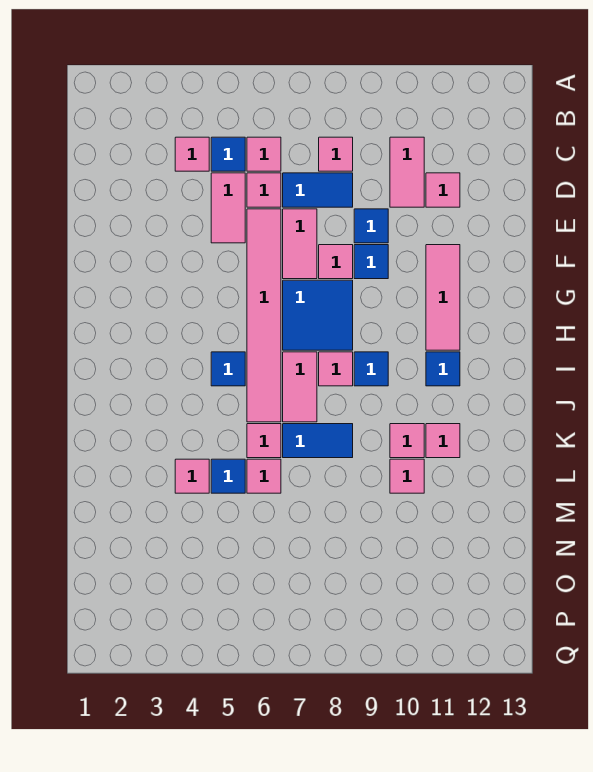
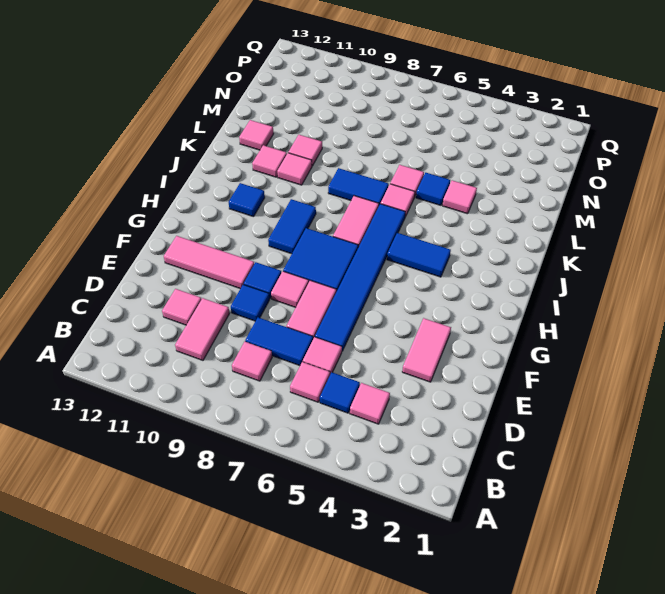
pink 1x2 tile [211,173,245,243] -> pink 1x2 tile moved to [402,318,451,382]
pink 1x6 tile [247,209,281,422] -> blue 1x6 tile [315,204,405,351]
pink 1x3 tile [426,245,460,350] -> pink 1x3 tile turned to [164,236,254,289]
blue 1x1 tile [211,352,245,386] -> blue 1x2 tile [387,233,451,277]
pink 1x1 tile [319,352,353,386] -> pink 1x1 tile moved to [239,120,274,150]
blue 1x1 tile [354,352,388,386] -> blue 1x2 tile [268,199,316,254]

